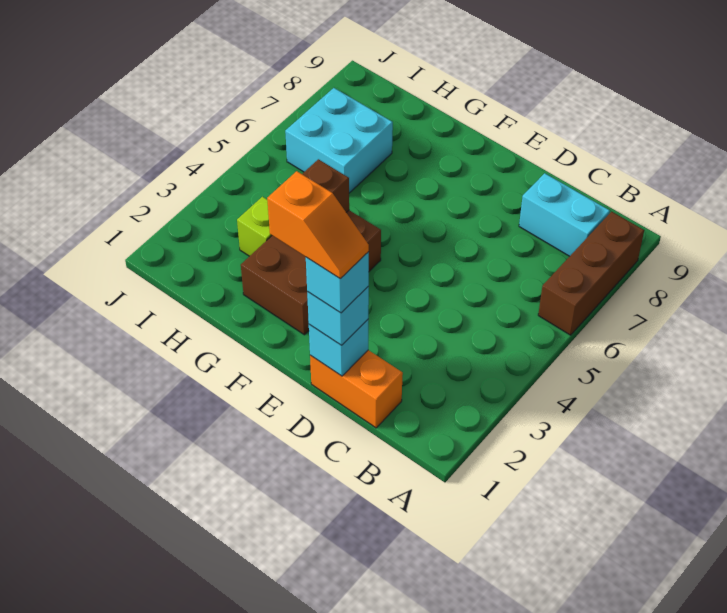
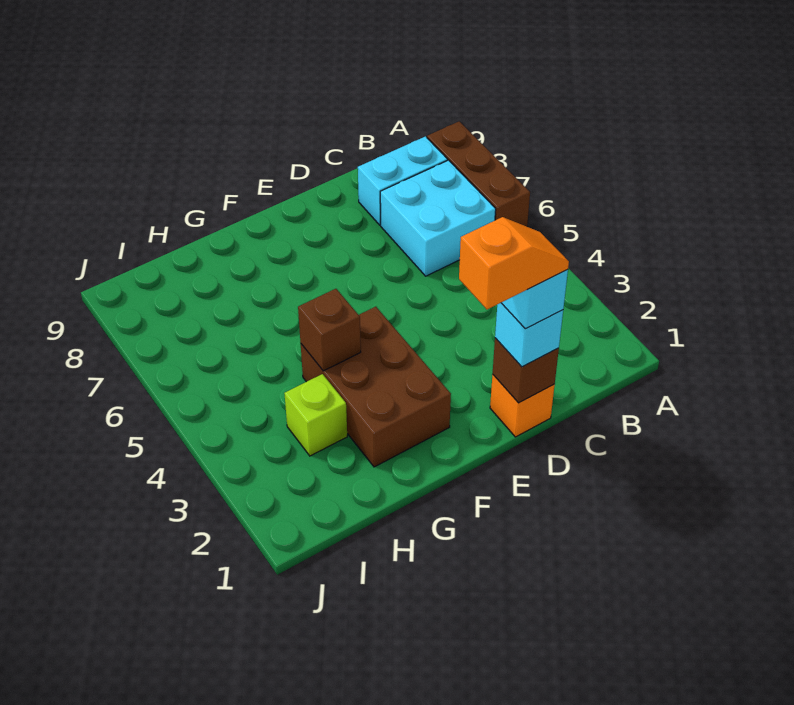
orange 1x2 brick [310,350,403,428] -> orange 1x1 brick [490,374,555,437]
cyan 1x1 brick [309,320,368,376] -> brown 1x1 brick [493,338,559,403]
cyan 2x2 brick [285,88,393,193] -> cyan 2x2 brick moved to [380,160,496,276]

